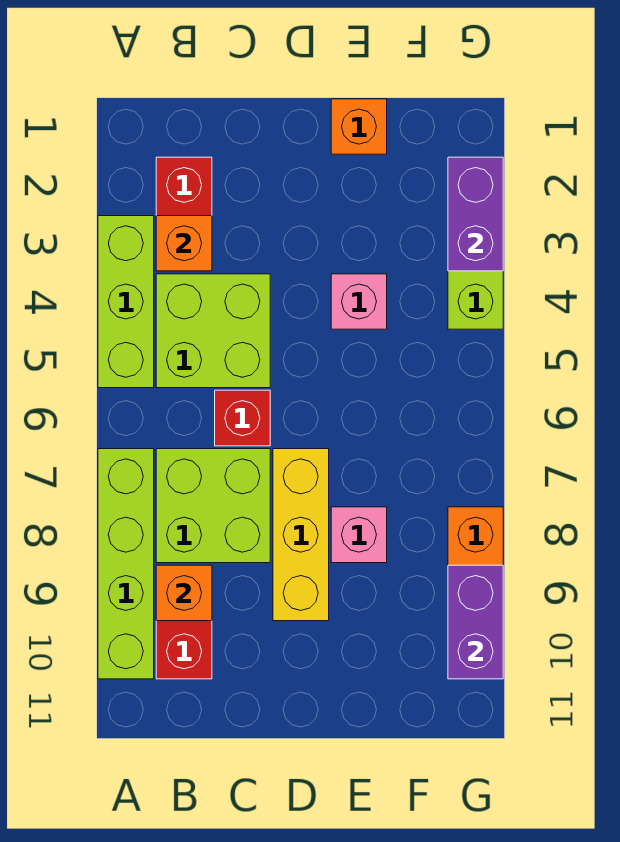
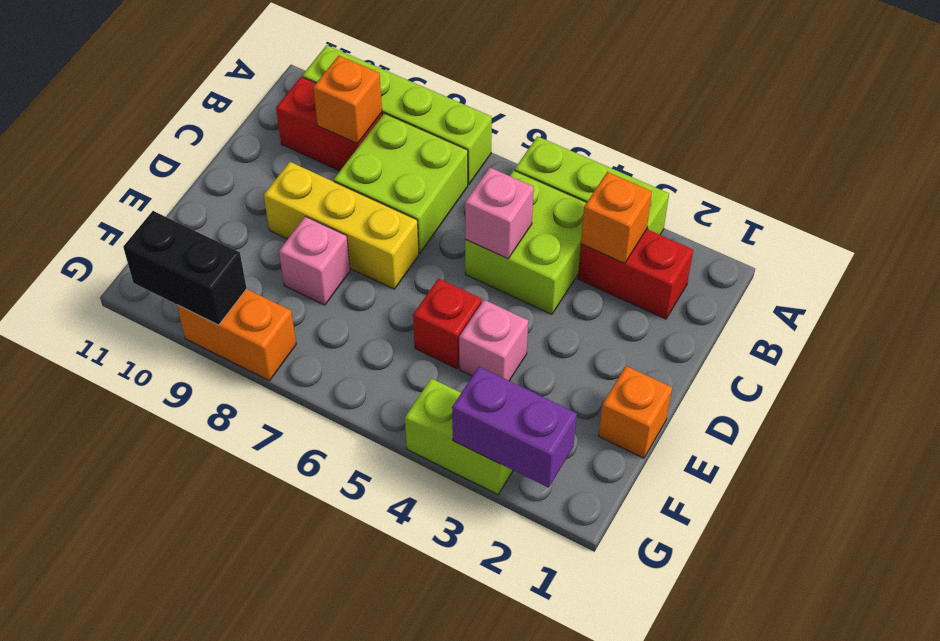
none -> pink 1x1 brick [465,168,534,259]
red 1x1 brick [215,390,270,446] -> red 1x1 brick moved to [413,278,482,368]
purple 1x2 brick [448,565,503,679] -> black 1x2 brick [123,211,247,325]

